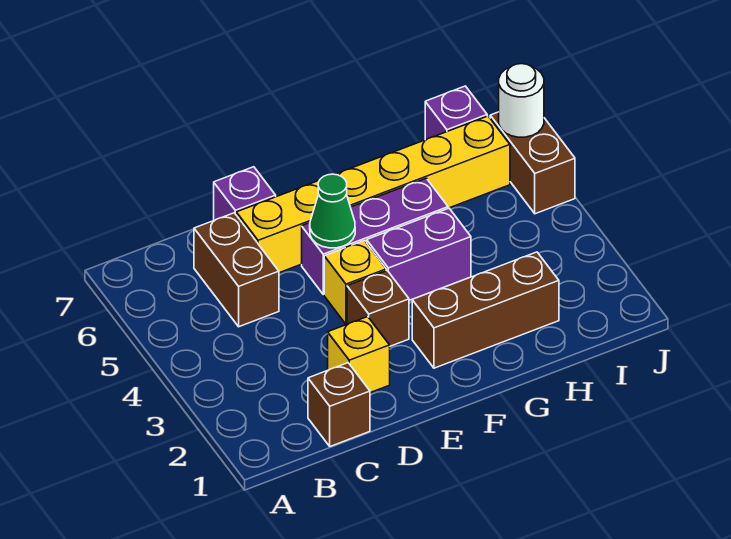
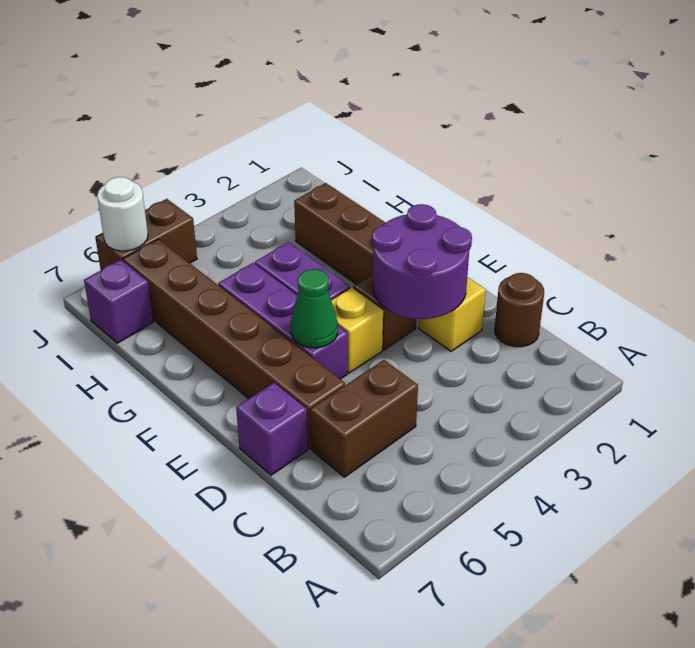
brown 1x1 brick [308,363,370,446] -> brown 1x1 round brick [495,273,544,347]
none -> purple 2x2 round brick [372,204,472,319]
yellow 1x6 brick [236,116,510,273] -> brown 1x6 brick [123,239,345,449]

